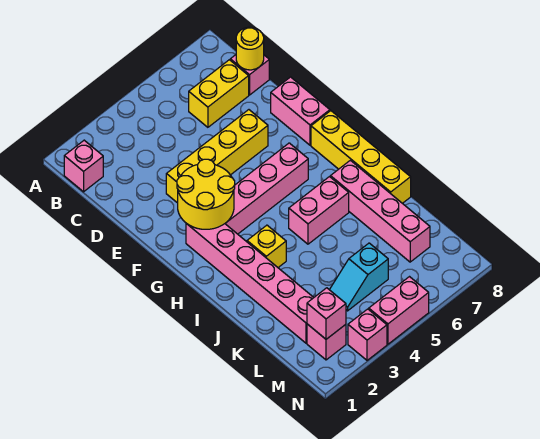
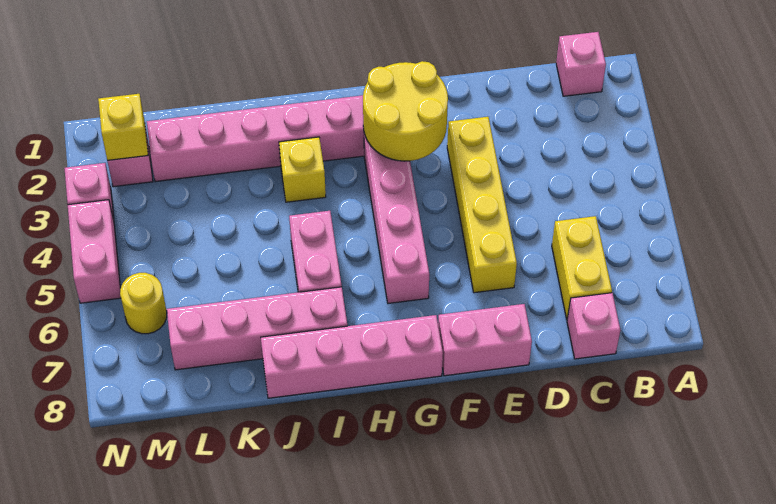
yellow 1x1 round brick [236,27,264,70] -> yellow 1x1 round brick moved to [120,273,167,334]
yellow 1x4 brick [311,111,411,203] -> pink 1x4 brick [261,315,443,398]
cyan 1x2 slope [330,243,388,311] -> none
pink 1x1 brick [307,288,346,339] -> yellow 1x1 brick [98,94,148,160]

